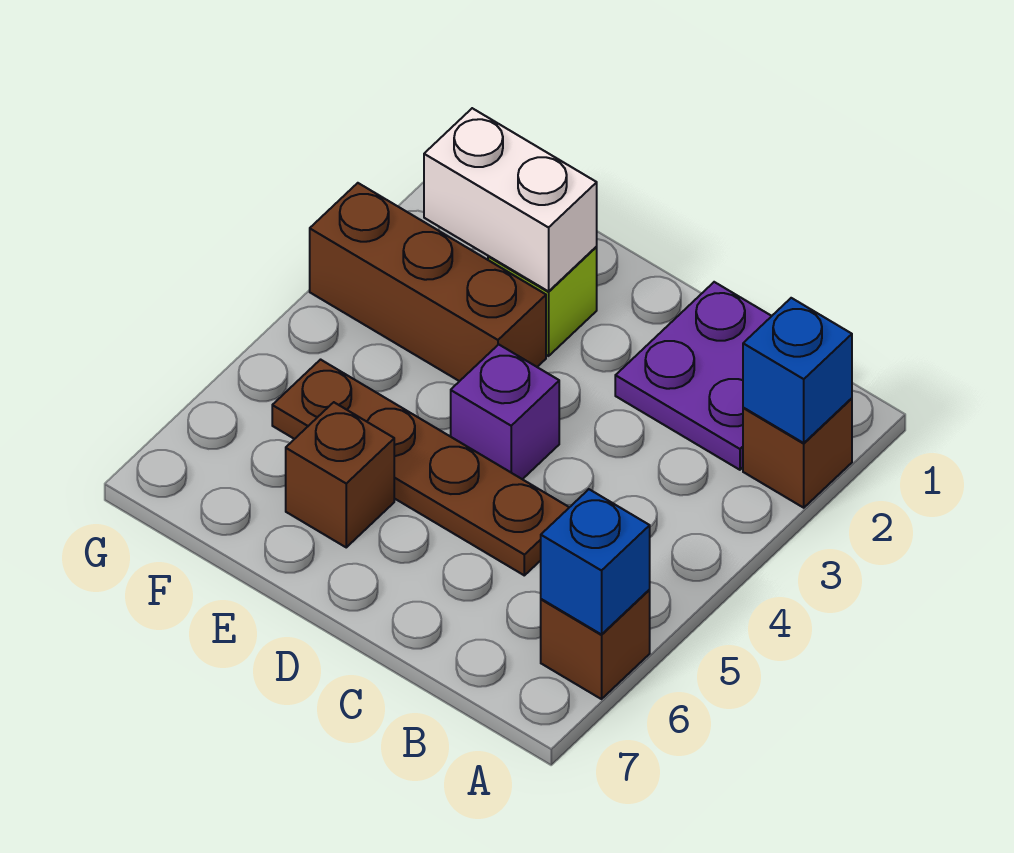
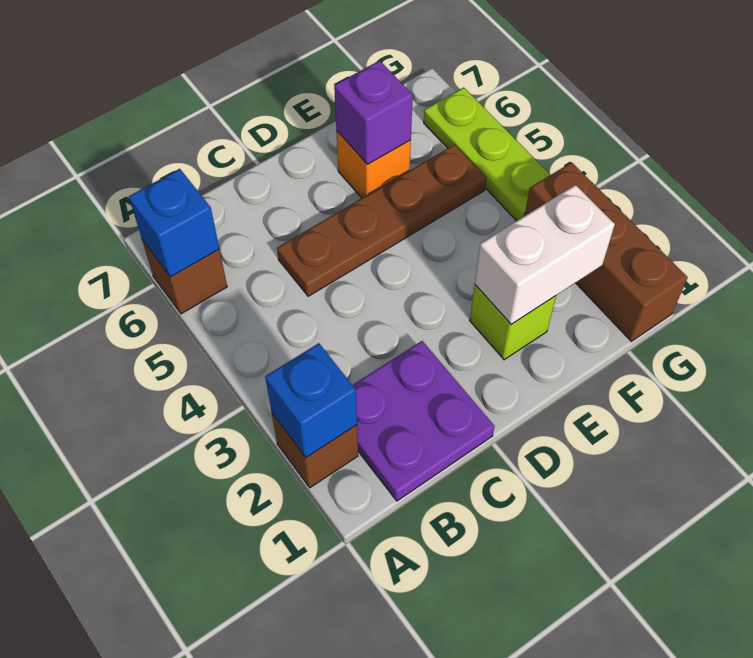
purple 1x1 brick [451,344,559,479] -> purple 1x1 brick moved to [334,61,413,164]
brown 1x3 brick [310,183,546,381] -> brown 1x3 brick turned to [525,162,688,341]
brown 1x1 brick [286,402,394,547] -> orange 1x1 brick [336,131,411,198]
none -> lime 1x3 plate [424,88,550,221]

